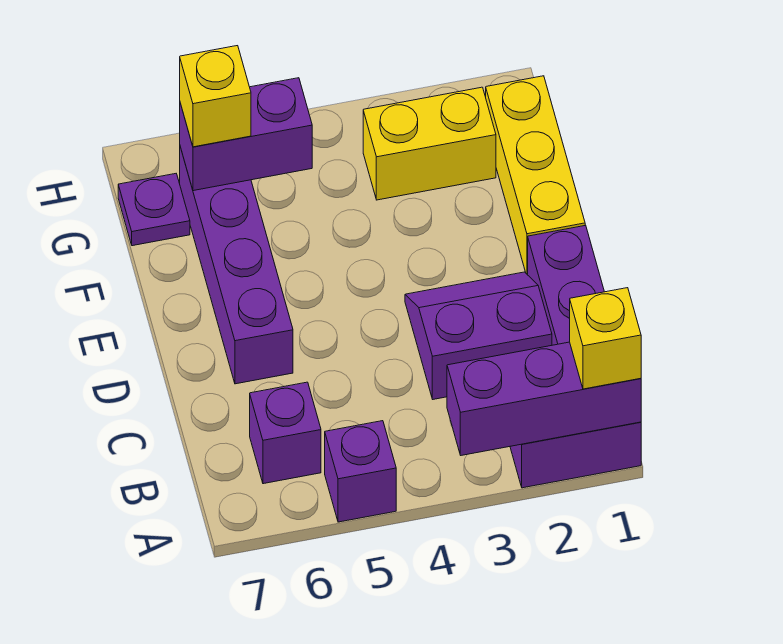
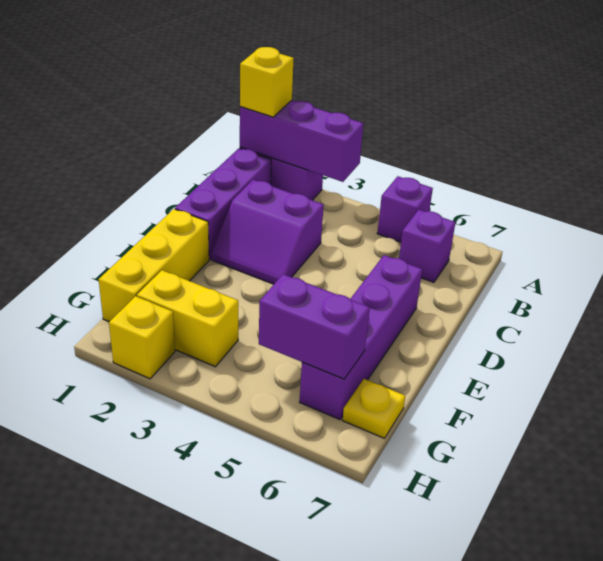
yellow 1x1 brick [180,46,251,147] -> yellow 1x1 brick moved to [109,296,175,379]
purple 1x1 plate [118,174,190,246] -> yellow 1x1 plate [342,379,405,438]

